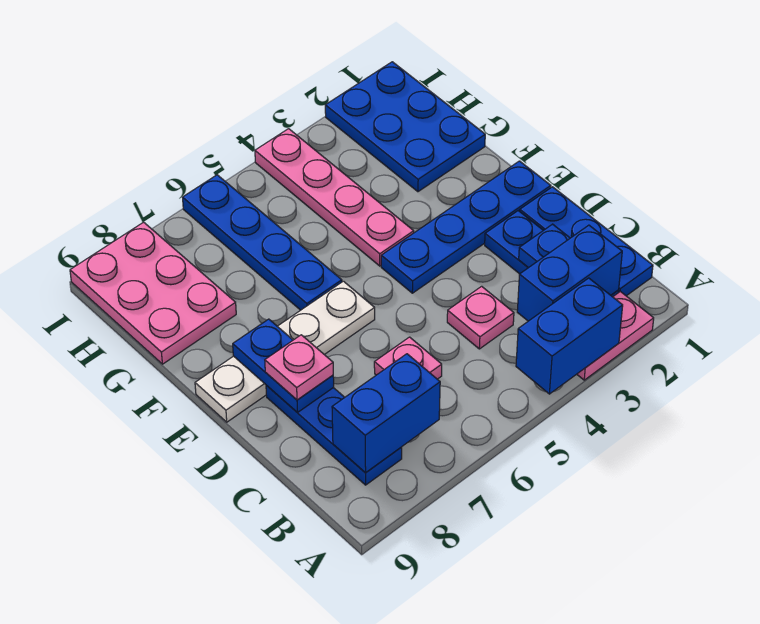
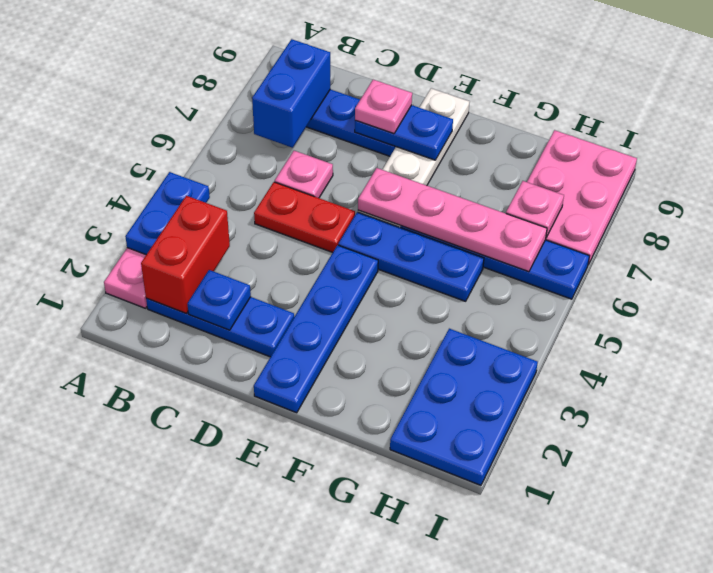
blue 1x2 brick [516,278,623,394] -> blue 1x2 plate [125,172,210,255]
blue 1x3 plate [520,187,653,296] -> blue 1x3 plate moved to [338,212,484,301]
blue 1x2 brick [517,225,622,321] -> red 1x2 brick [141,196,230,313]
pink 1x1 plate [447,286,514,349] -> pink 1x1 plate moved to [506,181,564,237]
none -> red 1x2 plate [254,182,355,253]
pink 1x4 plate [255,129,414,266] -> pink 1x4 plate moved to [358,168,547,272]
blue 2x3 plate [325,62,485,192] -> blue 2x3 plate turned to [390,329,538,485]
pink 2x3 plate [70,222,236,364] -> pink 2x3 plate turned to [527,130,637,265]

